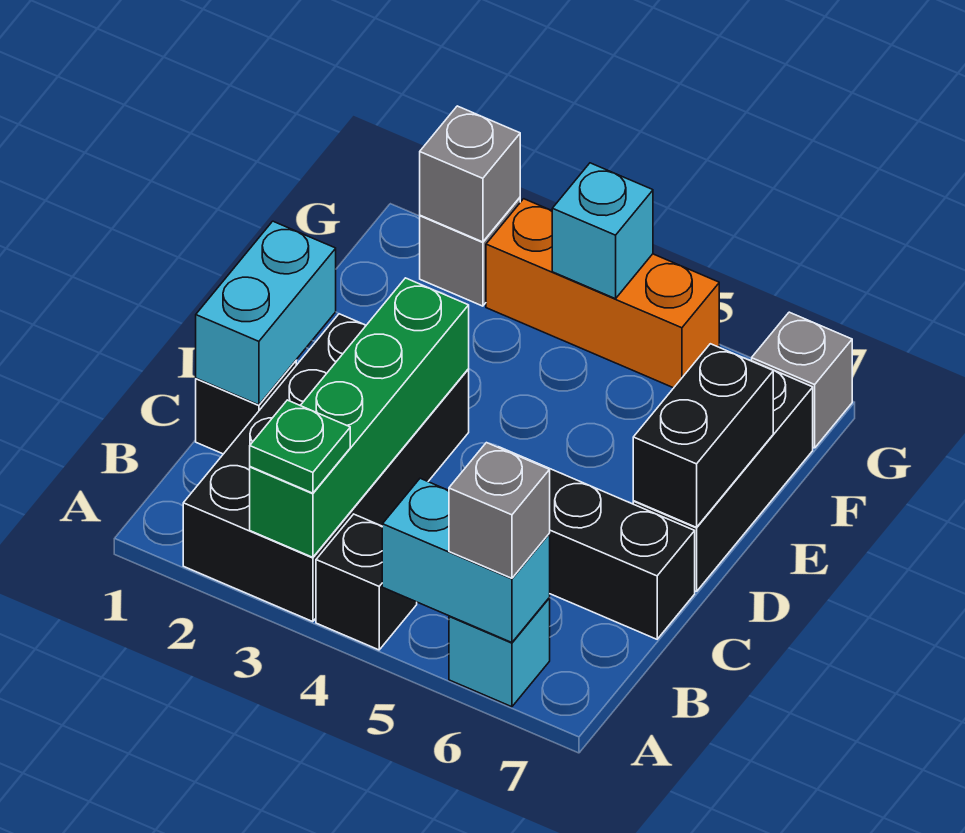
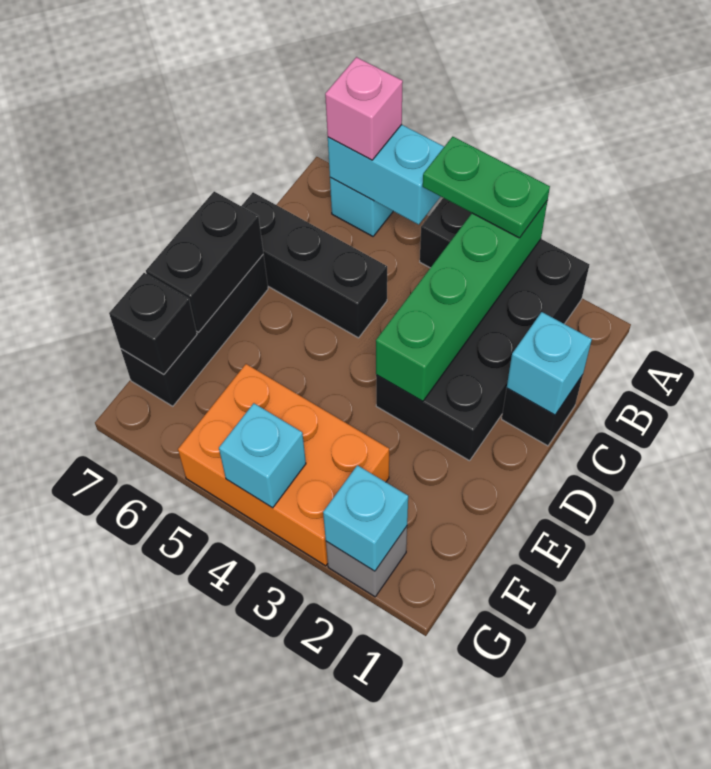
green 1x1 plate [250,400,350,493] -> green 1x2 plate [423,137,550,238]
grey 1x1 brick [449,443,550,578] -> pink 1x1 brick [325,57,403,160]
cyan 1x2 brick [196,221,336,405] -> cyan 1x1 brick [507,312,592,415]
none -> black 1x1 brick [109,273,197,375]
grey 1x1 brick [420,106,520,242] -> cyan 1x1 brick [323,465,408,571]
orange 1x3 brick [486,199,719,388] -> orange 2x3 brick [178,364,389,566]
grey 1x1 brick [752,312,852,448] -> none

